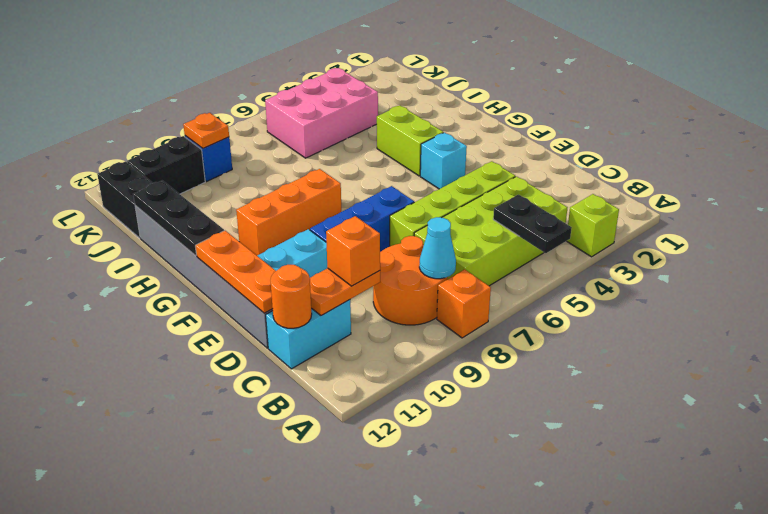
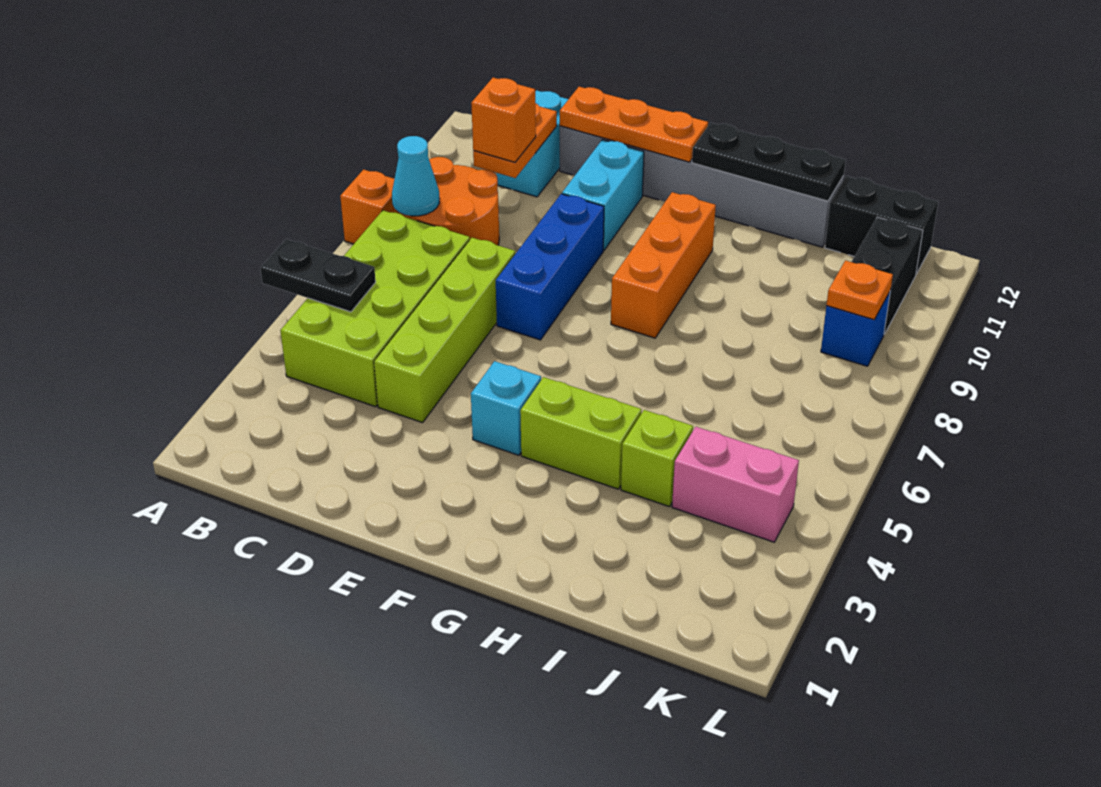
lime 1x1 brick [567,194,619,257] -> lime 1x1 brick moved to [621,410,693,507]
orange 1x1 round brick [270,265,312,328] -> none
pink 2x3 brick [265,68,378,158] -> pink 1x2 brick [672,427,799,542]

